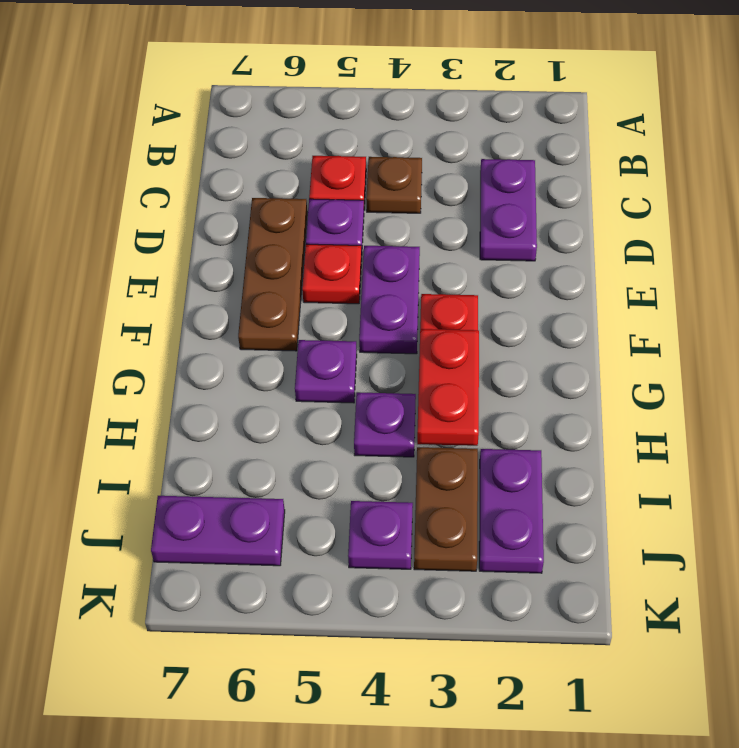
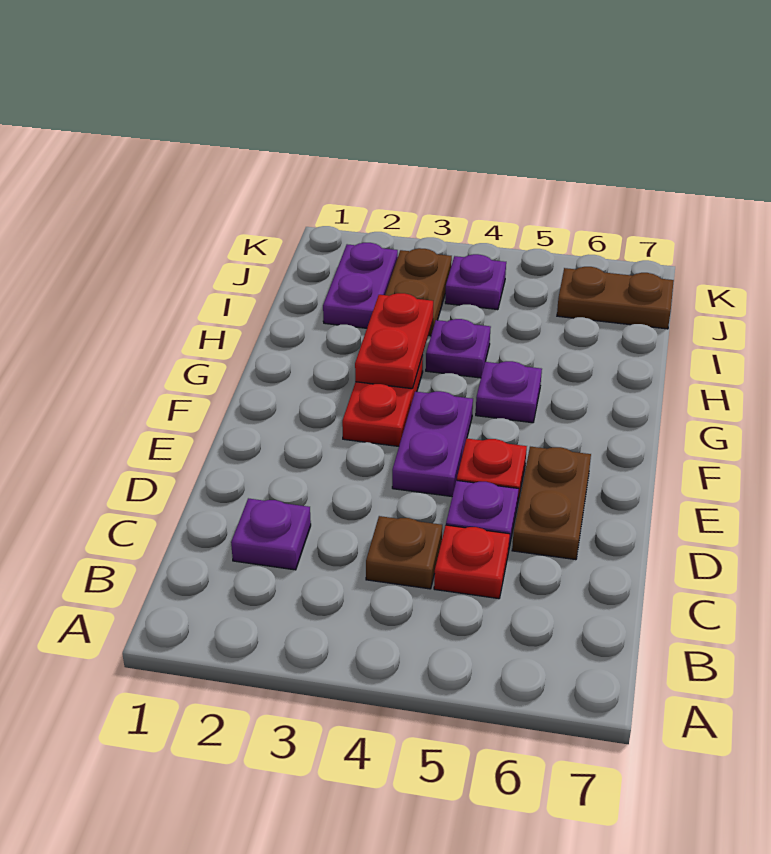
purple 1x2 plate [480,159,537,261] -> purple 1x1 plate [231,498,311,570]
brown 1x3 plate [238,198,307,351] -> brown 1x2 plate [512,447,591,560]
purple 1x2 plate [151,496,285,566] -> brown 1x2 plate [557,267,674,329]

